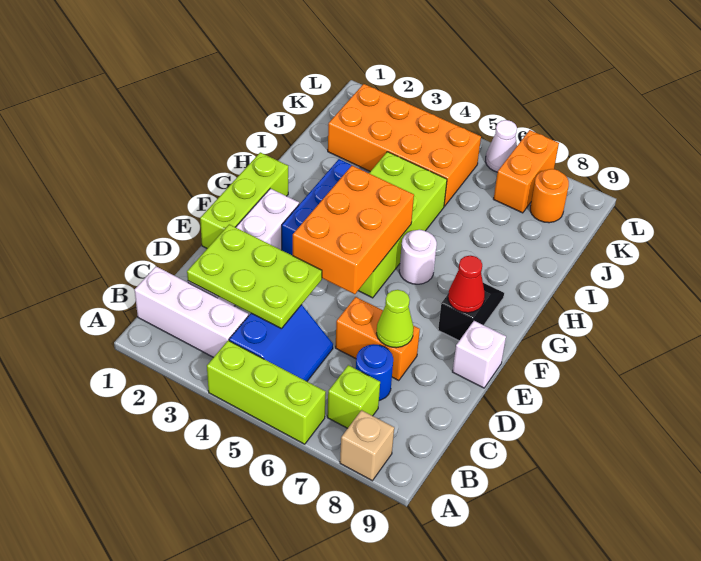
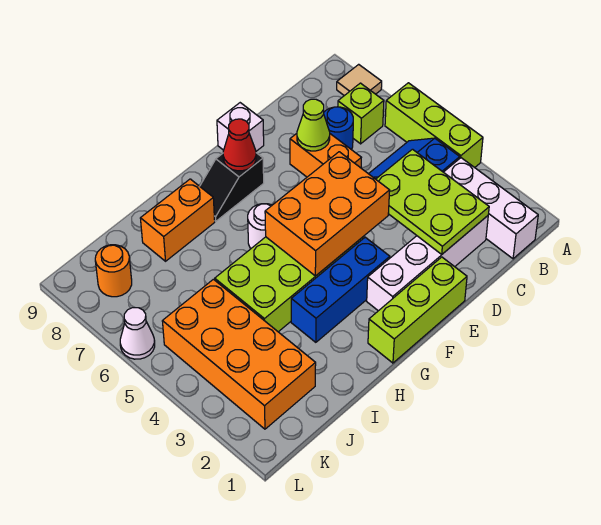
tan 1x1 brick [340,410,394,481] -> tan 1x1 tile [337,64,382,96]
orange 1x2 brick [494,130,559,213] -> orange 1x2 brick moved to [140,179,215,261]

